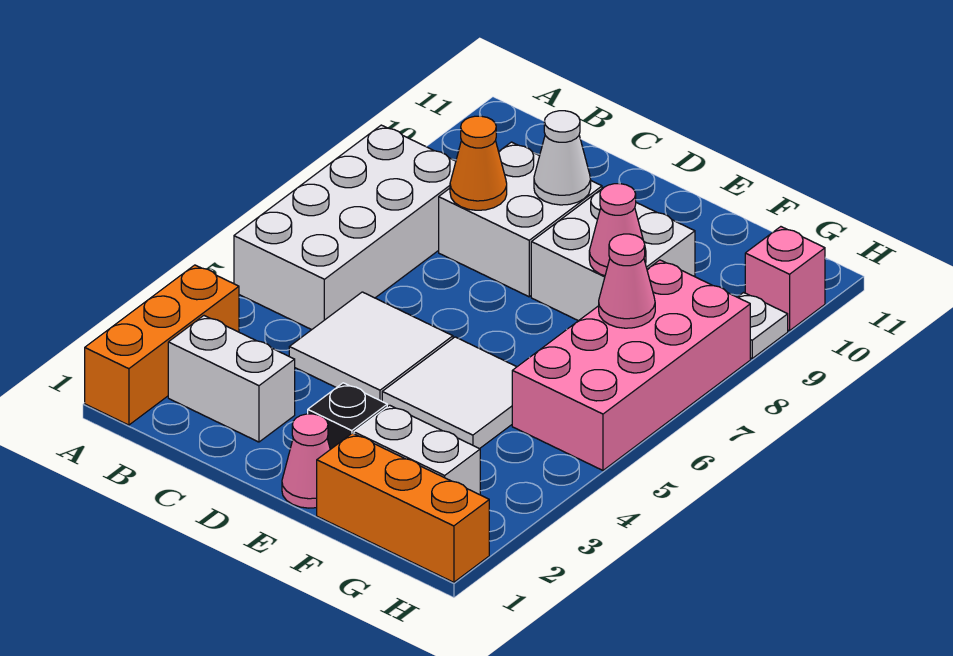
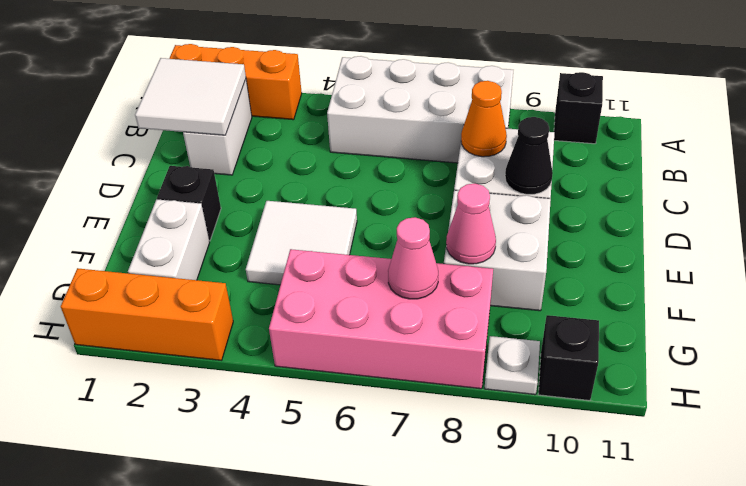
none -> black 1x1 brick [554,72,603,144]
white 2x2 tile [289,292,453,401] -> white 2x2 tile moved to [135,58,246,135]
white 1x1 cone [534,111,591,205] -> black 1x1 cone [505,117,553,194]
pink 1x1 cone [282,414,330,508] -> none
orange 1x3 brick [317,433,489,582] -> orange 1x3 brick turned to [61,268,233,360]
pink 1x1 brick [745,227,825,331] -> black 1x1 brick [538,315,599,400]

